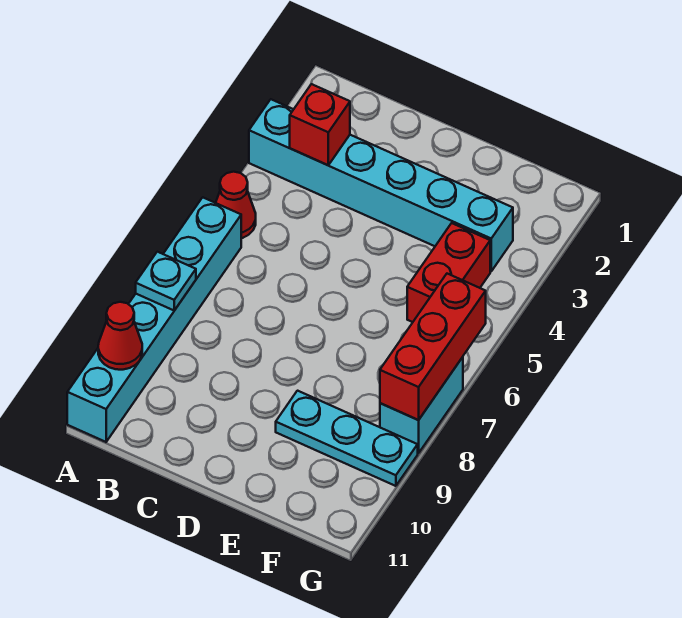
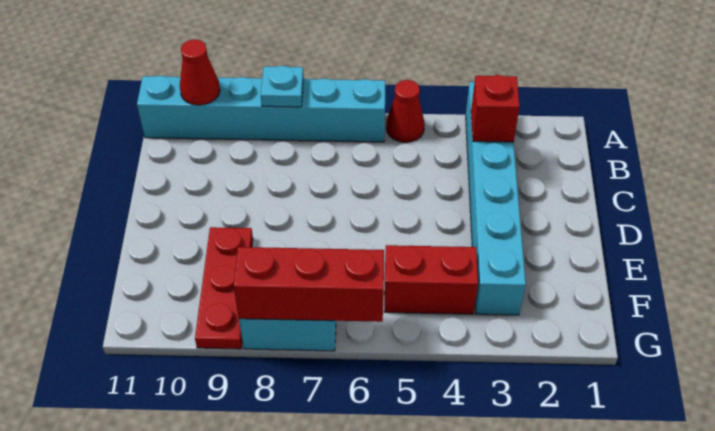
cyan 1x3 plate [276,391,418,486] -> red 1x3 plate [195,227,253,349]

